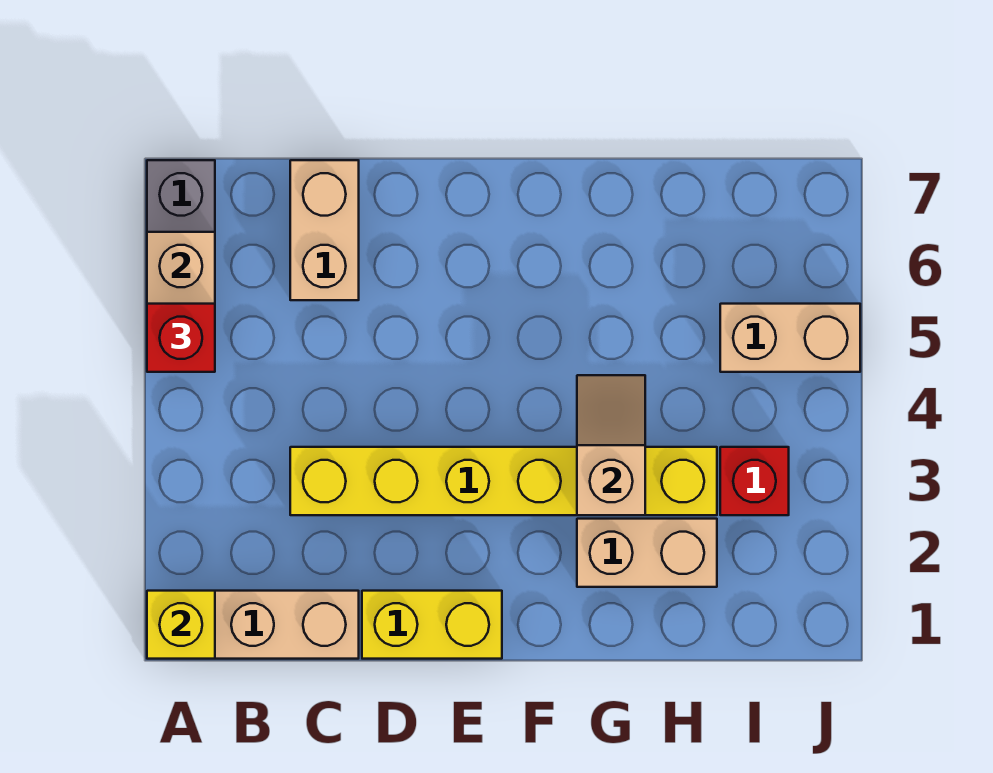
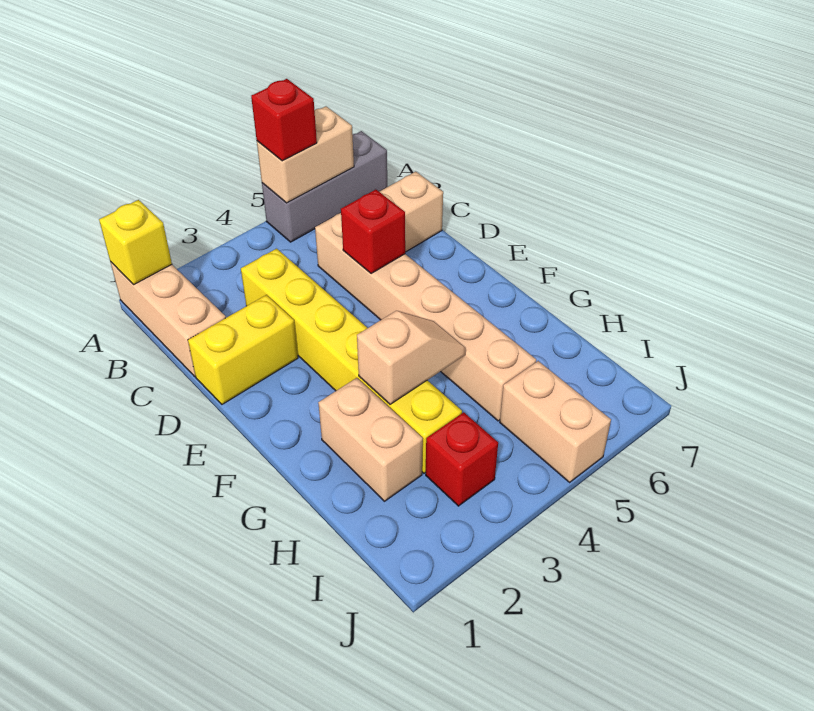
none -> tan 1x6 brick [315,213,536,421]
yellow 1x2 brick [362,591,502,659] -> yellow 1x2 brick turned to [188,295,298,404]
none -> red 1x1 brick [341,190,405,274]

